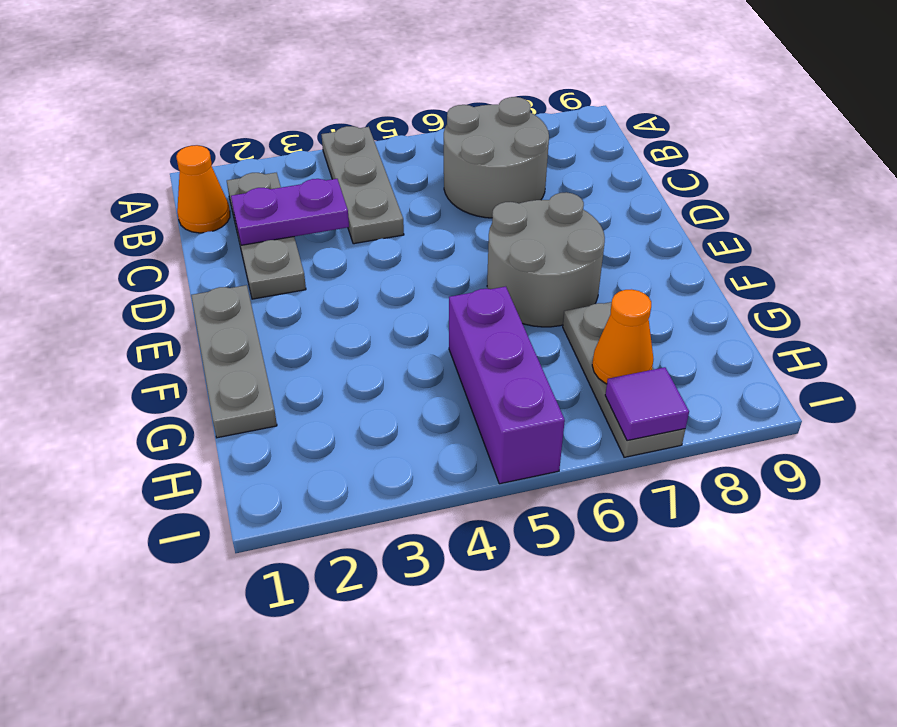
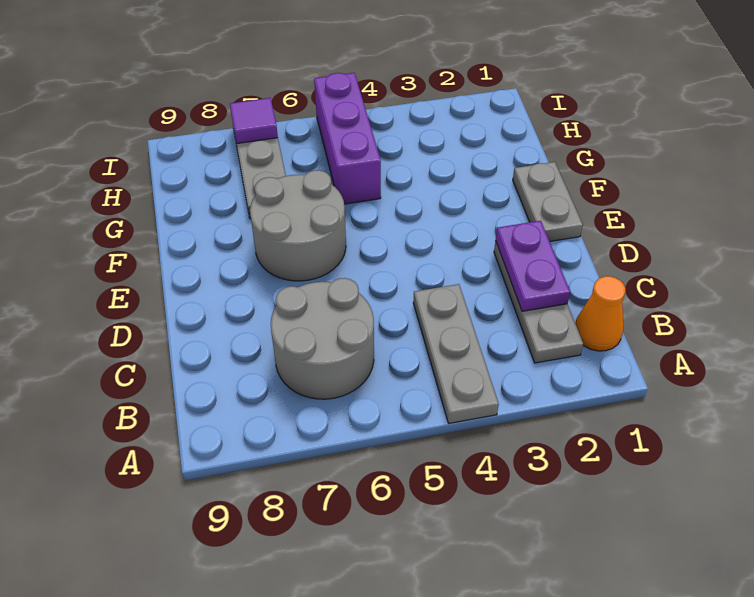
purple 1x2 plate [231,179,349,245] -> purple 1x2 plate turned to [496,221,570,311]
grey 1x3 plate [191,285,277,438] -> grey 1x2 plate [513,162,583,241]
orange 1x1 cone [592,289,653,384] -> none

